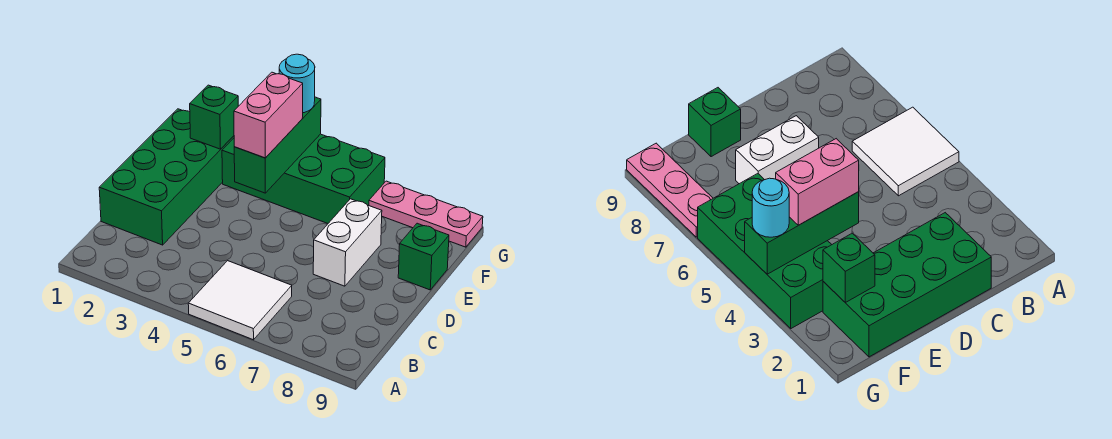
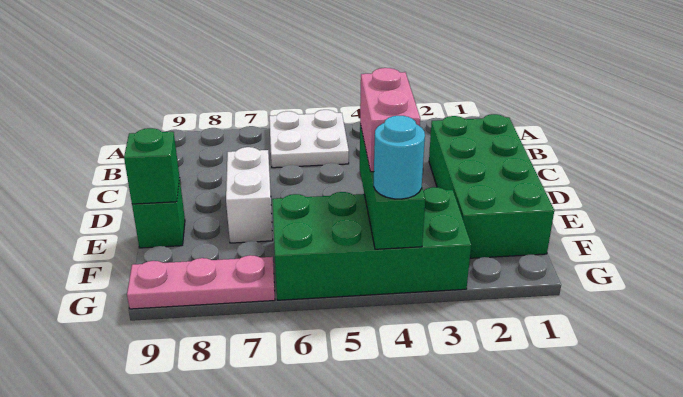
white 2x2 tile [188,261,292,340] -> white 2x2 plate [269,110,349,168]
green 1x1 brick [190,85,238,149] -> green 1x1 brick moved to [124,128,180,204]

